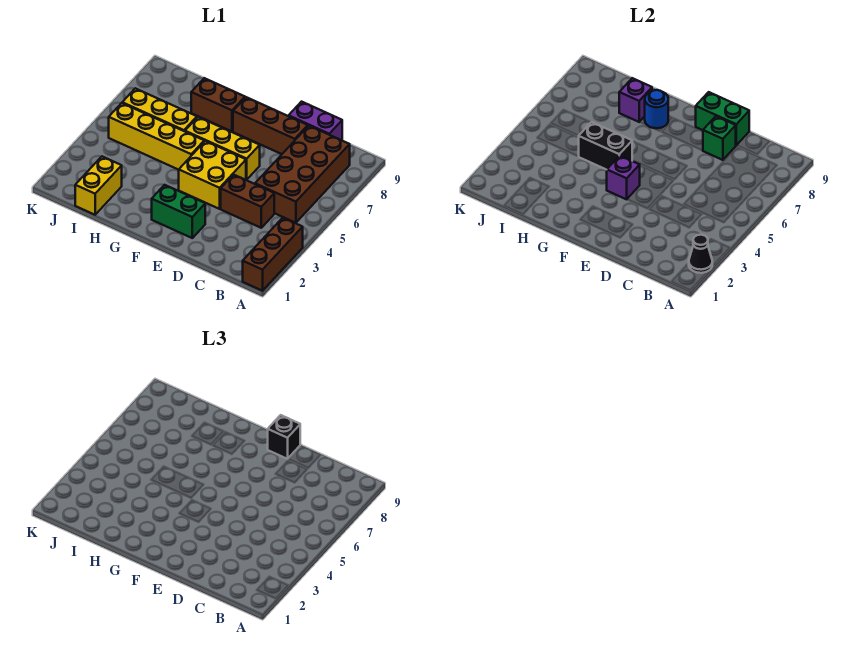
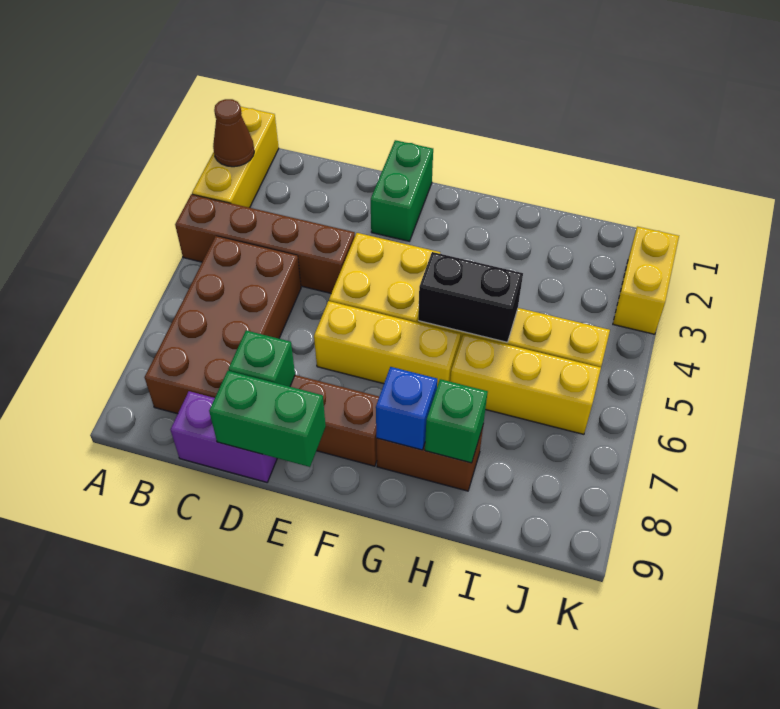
brown 1x3 brick [243,218,303,291] -> yellow 1x3 brick [192,107,279,208]
black 1x1 cone [689,235,712,273] -> brown 1x1 cone [213,99,254,167]
brown 1x2 brick [221,175,274,228] -> brown 1x4 brick [175,194,355,293]
green 1x2 brick [152,185,205,238] -> green 1x2 brick turned to [371,140,433,241]
black 1x1 brick [268,415,300,459] -> none
purple 1x1 brick [607,156,640,199] -> none
blue 1x1 round brick [645,90,668,128] -> blue 1x1 brick [376,367,437,450]
purple 1x1 brick [619,78,652,122] -> green 1x1 brick [425,379,488,463]
yellow 1x2 brick [75,157,122,215] -> yellow 1x2 brick moved to [613,226,679,334]

